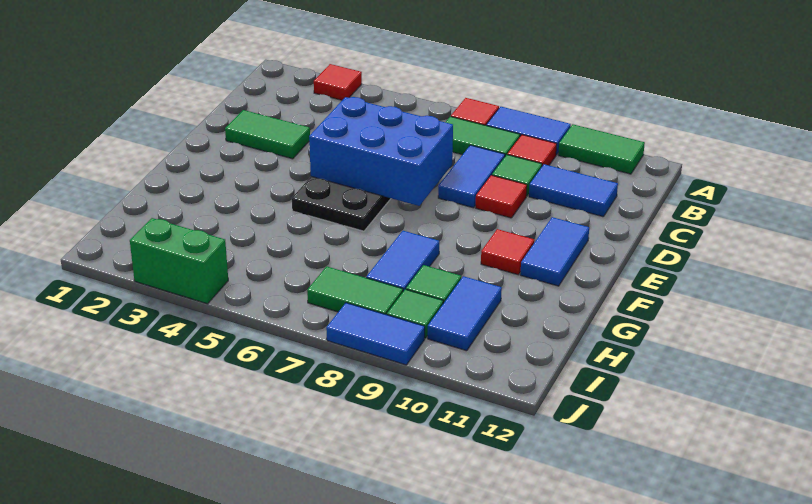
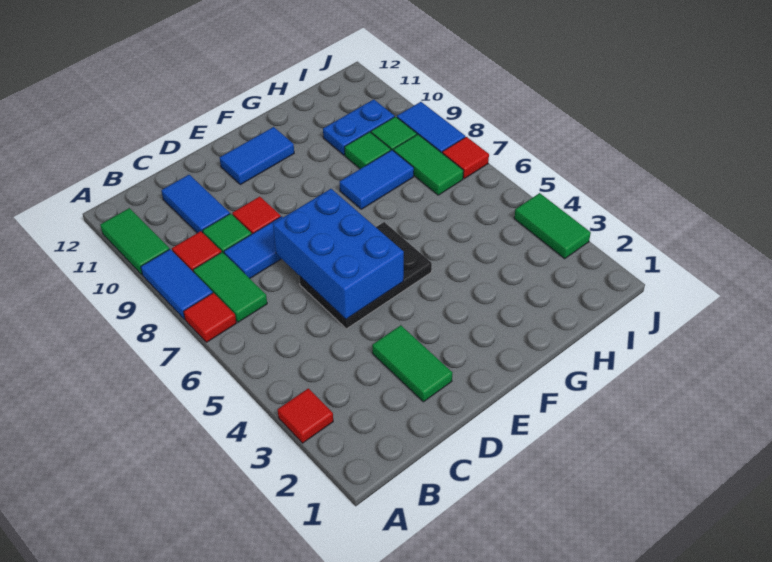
red 1x1 tile [481,229,534,275] -> red 1x1 tile moved to [442,137,489,179]
blue 1x2 tile [428,276,502,351] -> blue 1x2 plate [323,99,395,155]
green 1x2 brick [130,218,228,304] -> green 1x2 tile [514,193,591,259]

